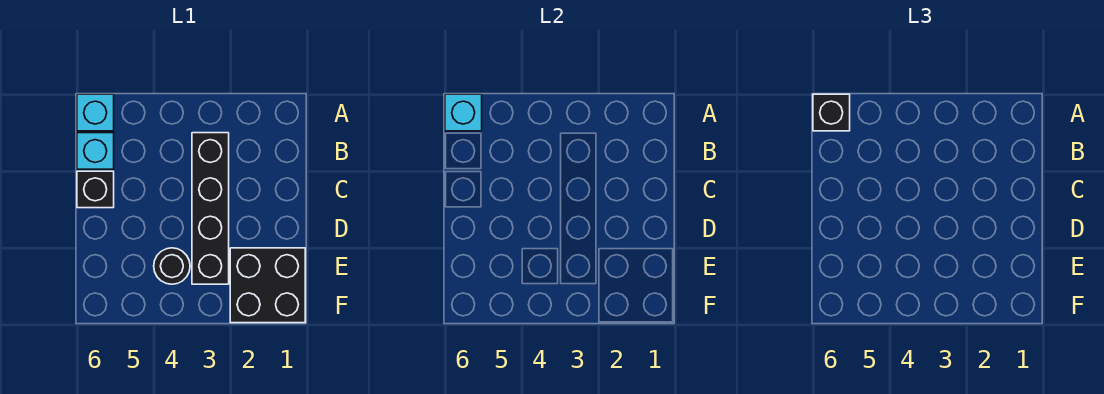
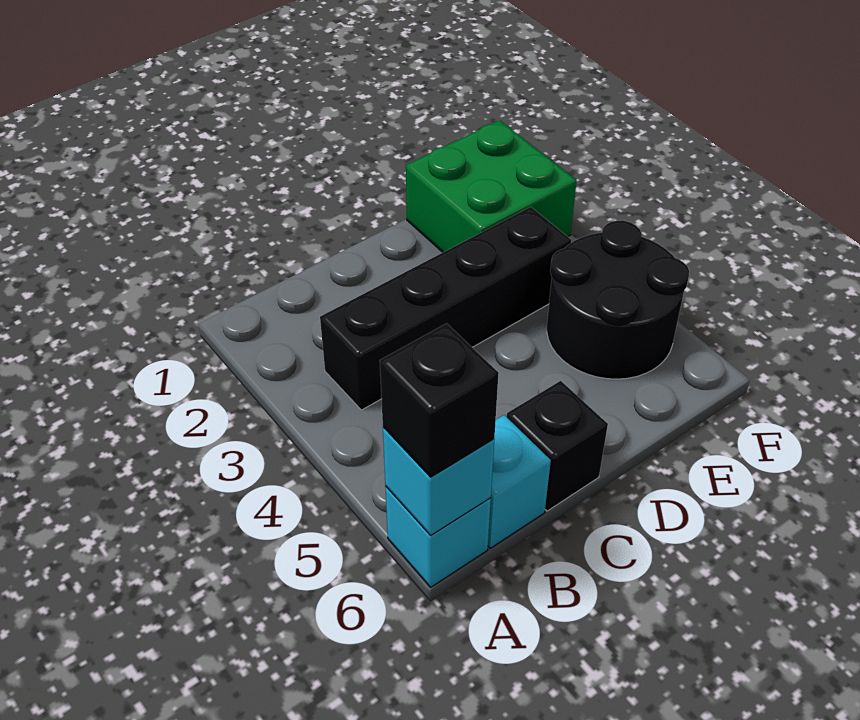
black 2x2 brick [230,248,305,323] -> green 2x2 brick [406,120,577,252]
black 1x1 round brick [154,248,190,284] -> black 2x2 round brick [547,221,689,379]

